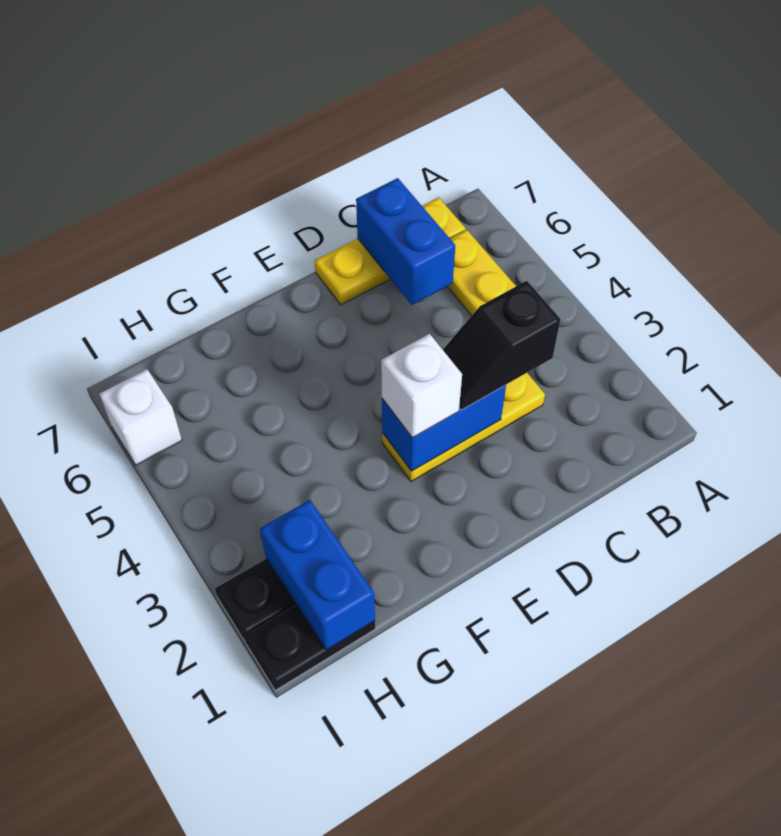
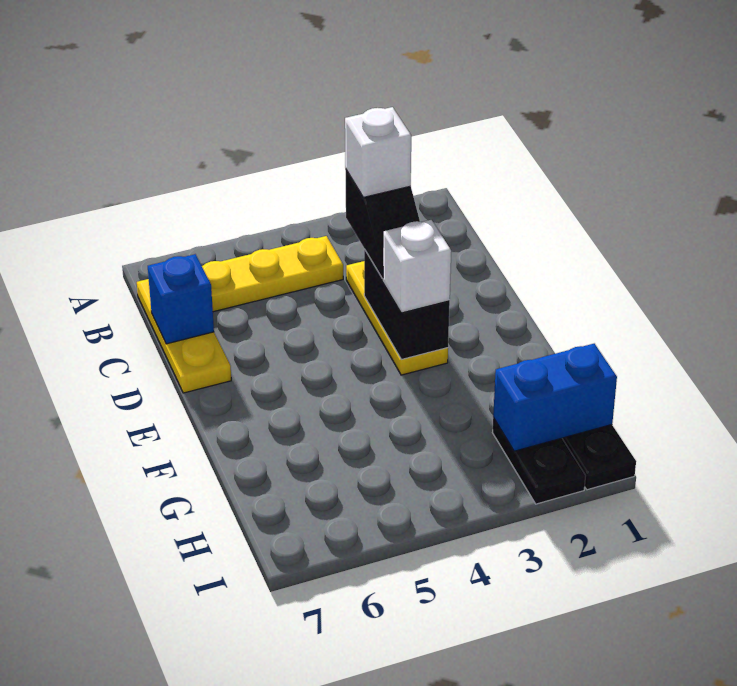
blue 1x2 brick [356,178,455,305] -> blue 1x1 brick [148,254,214,344]
blue 1x2 brick [382,385,506,471] -> black 1x2 brick [364,249,450,359]
white 1x1 brick [99,369,182,465] -> white 1x1 brick moved to [345,107,411,197]

